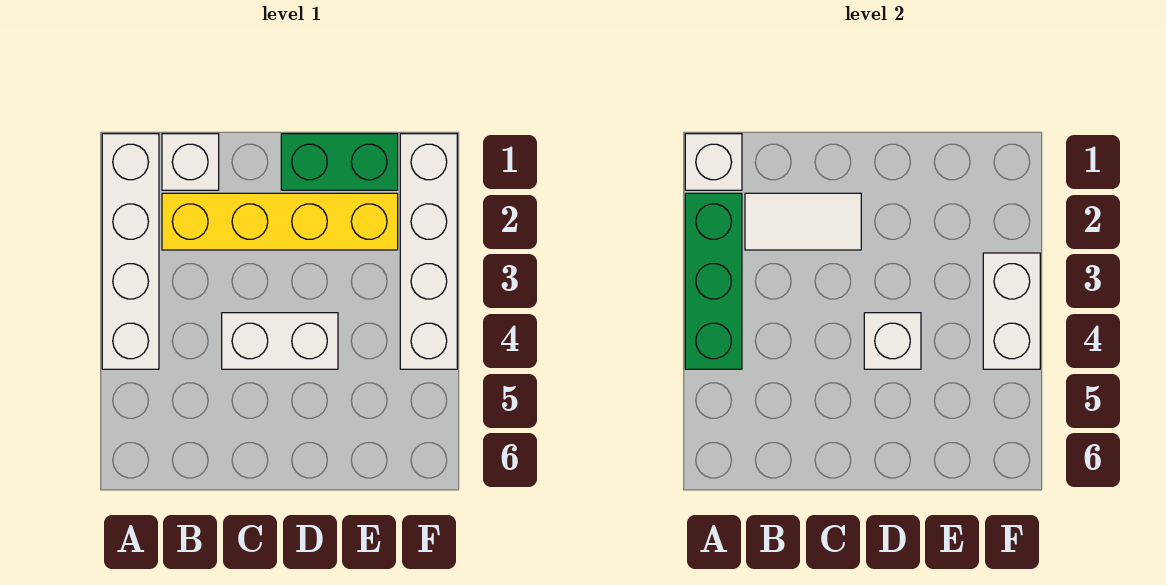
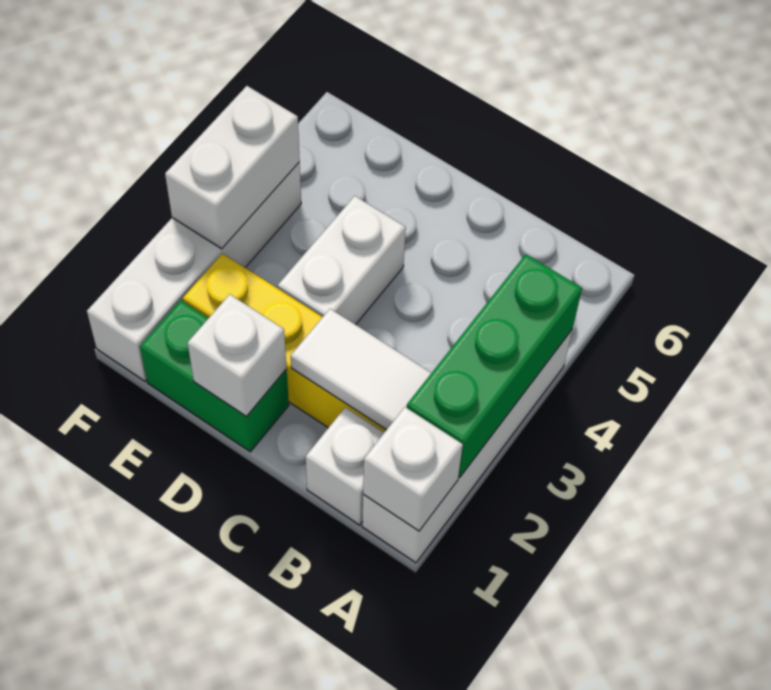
white 1x2 brick [222,313,338,369] -> white 1x2 brick turned to [278,196,406,325]
white 1x1 brick [864,313,921,369] -> white 1x1 brick moved to [188,294,287,417]

